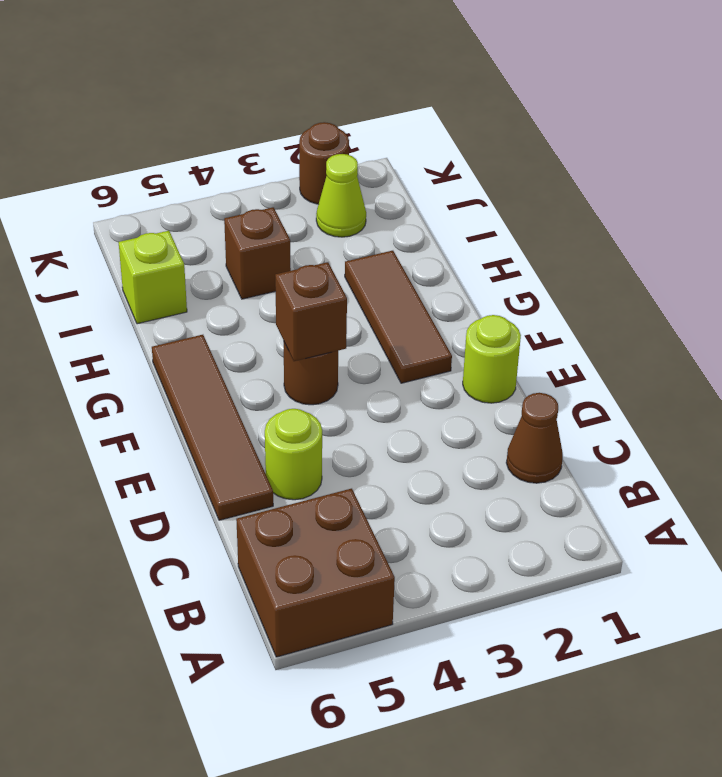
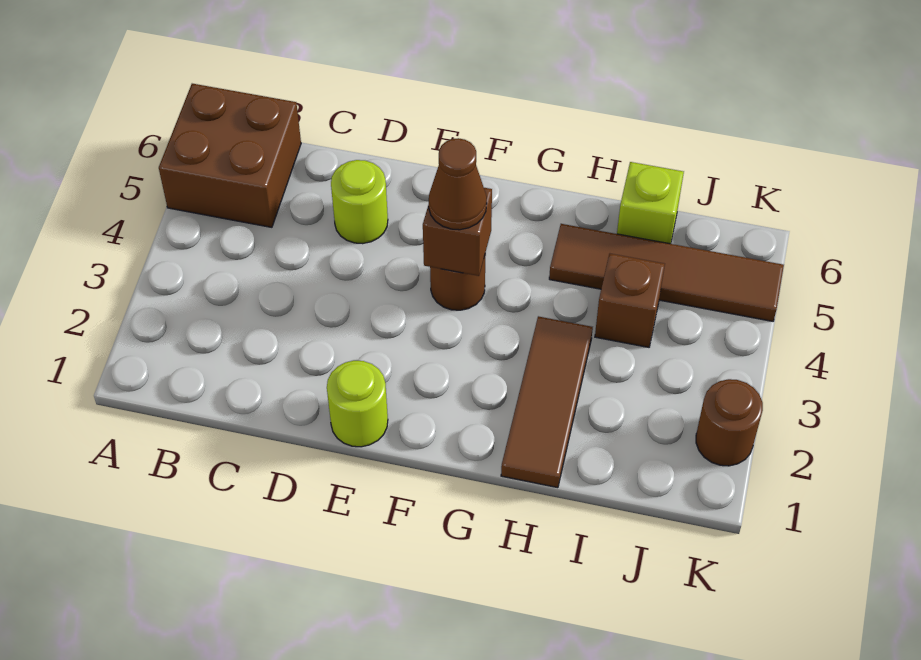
brown 1x1 cone [506,393,563,483] -> brown 1x1 cone moved to [429,138,487,230]
brown 1x4 tile [152,335,273,520] -> brown 1x4 tile moved to [549,224,784,321]
brown 1x3 tile [345,251,452,383] -> brown 1x3 tile turned to [501,316,593,488]
lime 1x1 cone [316,154,366,237] -> none

